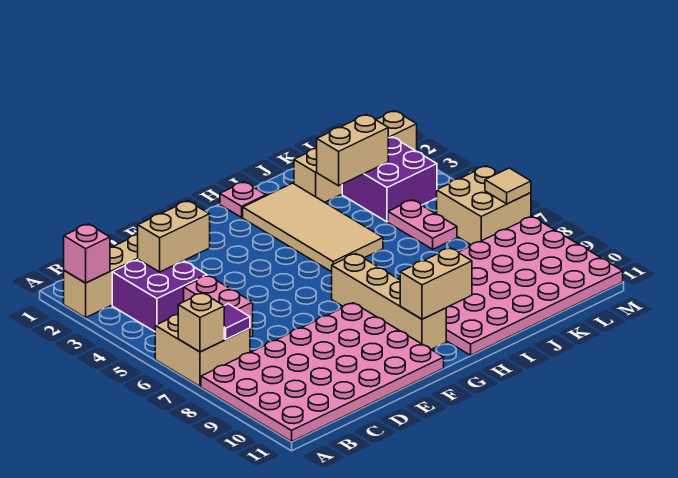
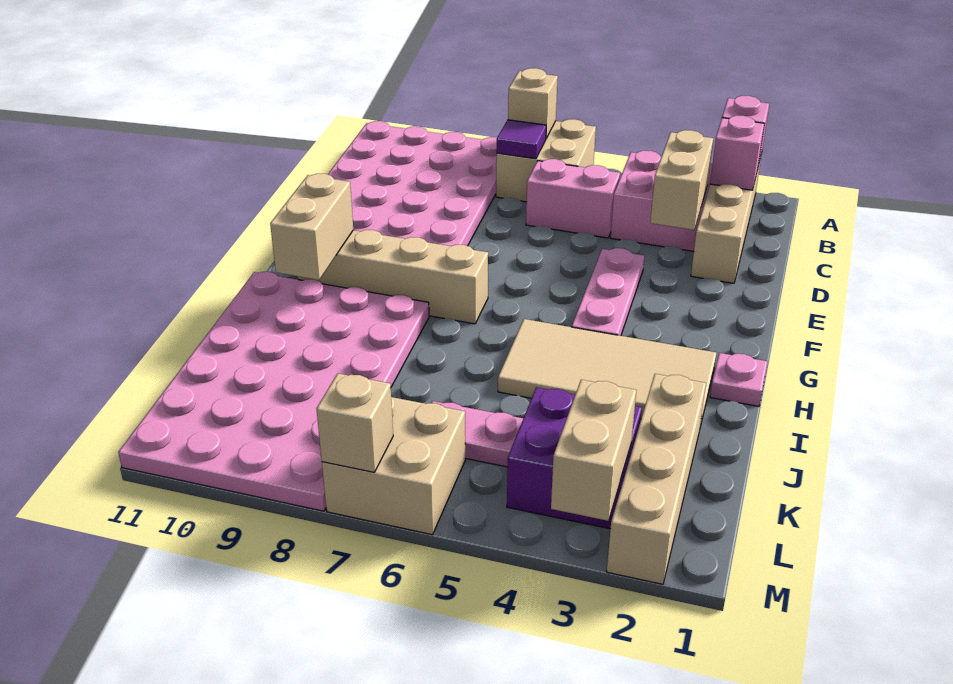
none -> pink 1x1 brick [710,115,764,190]
purple 2x2 brick [112,260,207,332] -> pink 2x2 brick [611,150,713,251]
none -> pink 1x3 plate [572,248,644,336]
tan 1x2 brick [316,115,389,186] -> tan 1x2 brick moved to [551,380,636,521]
tan 1x1 tile [485,168,531,204] -> tan 1x1 brick [317,374,393,472]

